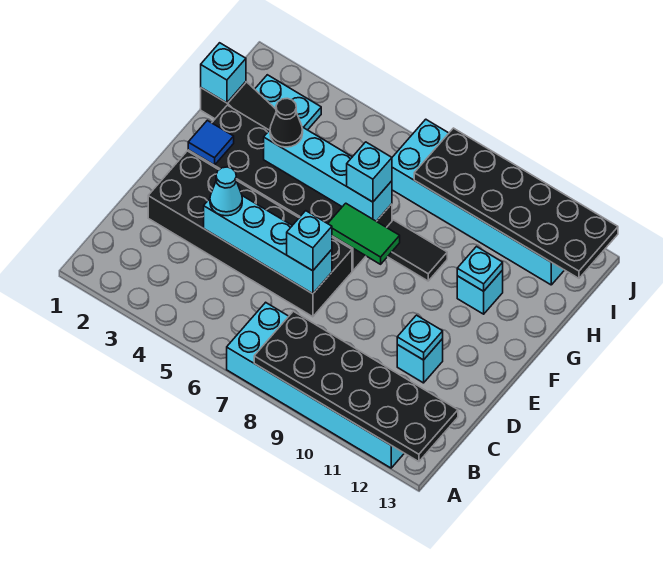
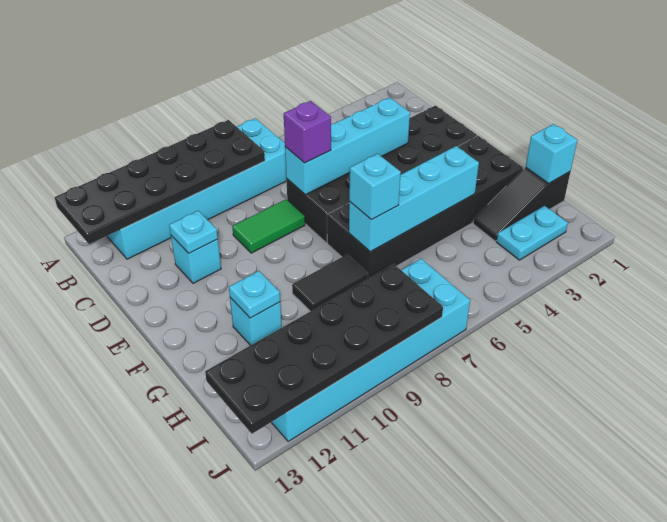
cyan 1x1 cone [210,167,242,216] -> none
cyan 1x1 brick [287,211,332,271] -> purple 1x1 brick [284,101,331,163]
blue 1x1 tile [188,120,234,165] -> none
green 1x2 tile [328,203,400,264] -> green 1x2 tile moved to [232,199,305,253]
black 1x1 cone [270,98,303,147] -> none

